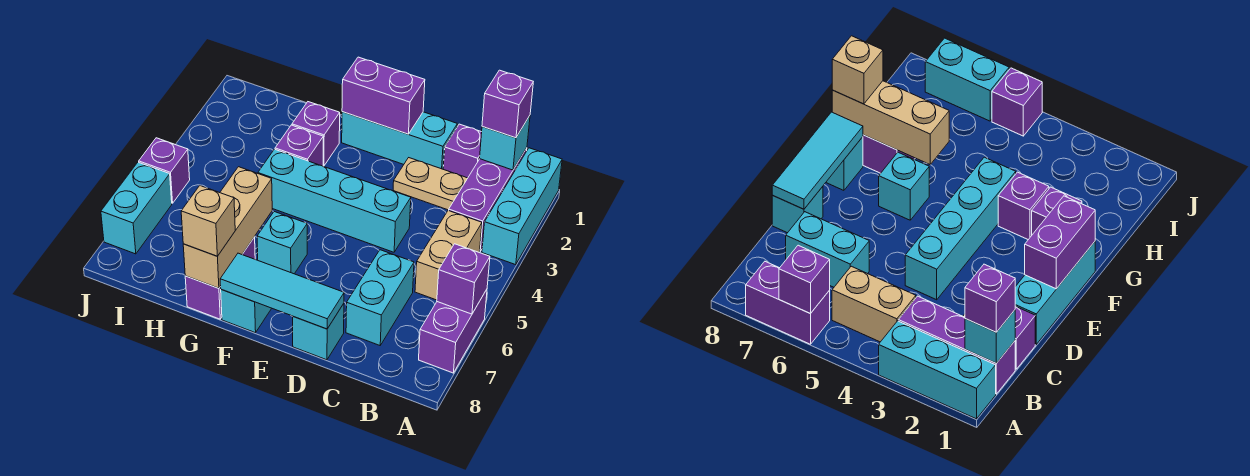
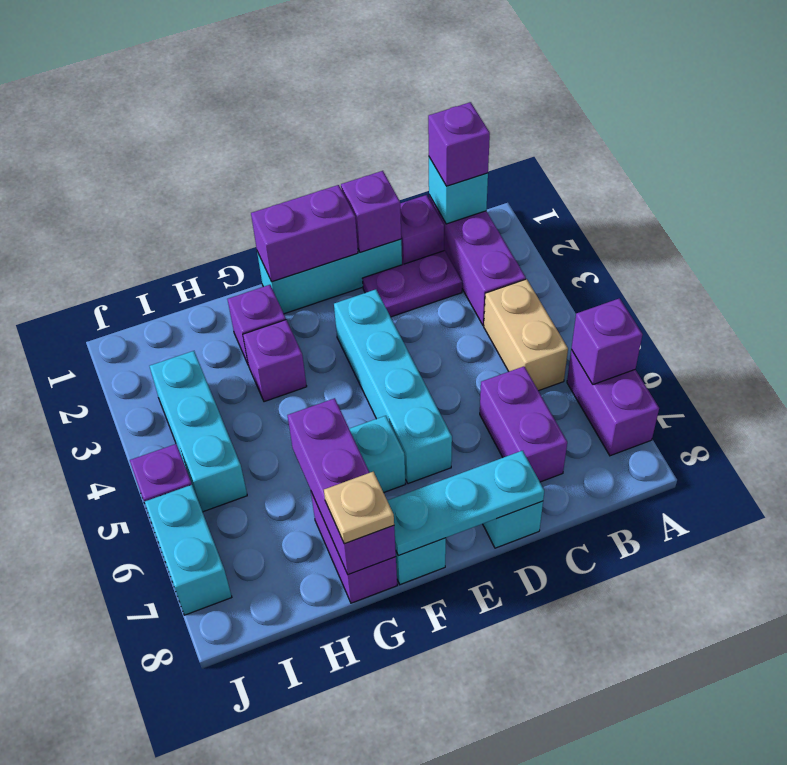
cyan 1x3 brick [482,148,562,265] -> cyan 1x3 brick moved to [150,351,247,512]
tan 1x2 plate [393,158,468,210] -> purple 1x2 plate [363,251,462,317]
cyan 1x2 brick [346,250,414,345] -> purple 1x2 brick [480,366,567,482]
none -> purple 1x1 brick [341,171,401,253]
cyan 1x4 brick [258,149,411,252] -> cyan 1x4 brick turned to [334,289,452,484]
cyan 1x3 tile [220,253,344,329] -> cyan 1x3 plate [387,451,544,556]
tan 1x3 brick [183,167,272,288] -> purple 1x3 brick [287,398,396,575]
tan 1x1 brick [181,186,235,256] -> tan 1x1 plate [324,472,394,544]

